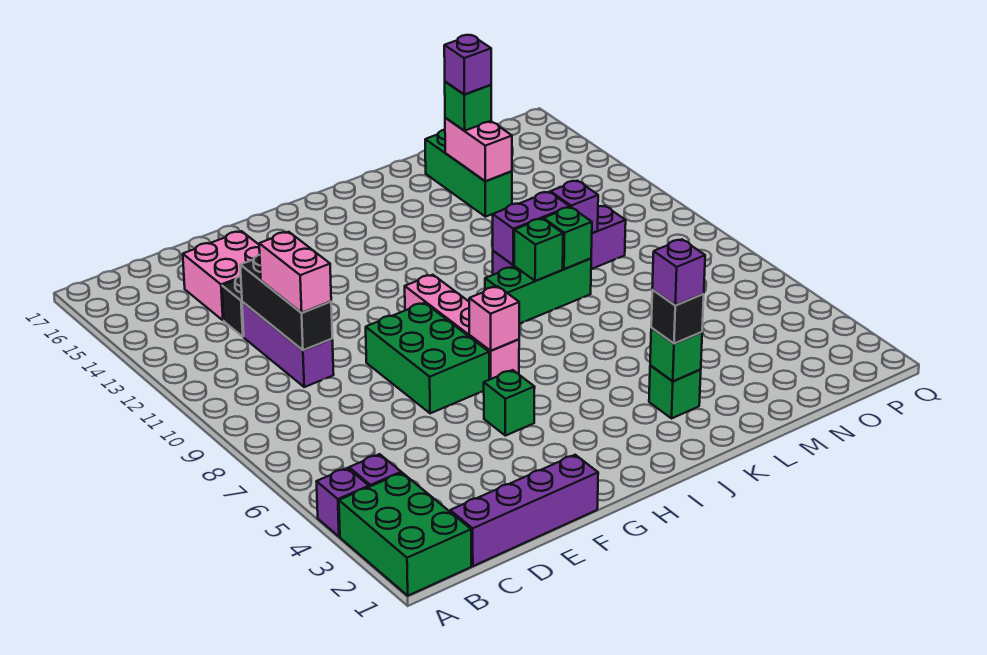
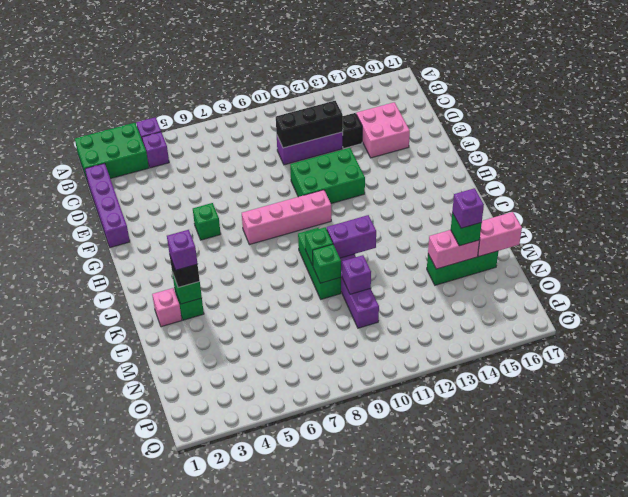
pink 1x2 brick [259,232,331,313] -> pink 1x2 brick moved to [478,212,522,256]
green 2x3 brick [366,303,489,413] -> green 2x3 brick moved to [290,148,365,204]
pink 1x1 brick [469,286,519,351] -> pink 1x1 brick moved to [152,288,182,327]
purple 1x2 brick [493,192,570,265] -> purple 1x2 brick turned to [327,215,376,258]

